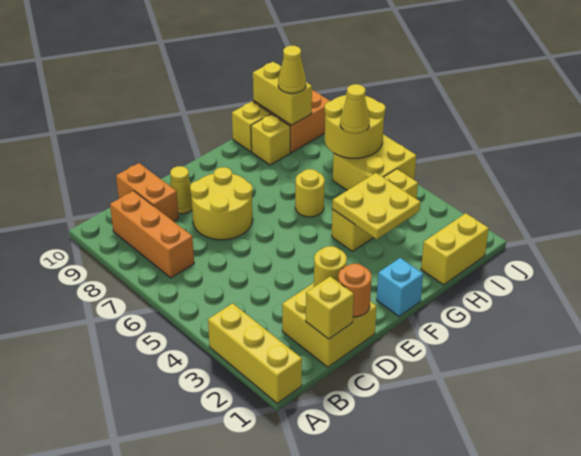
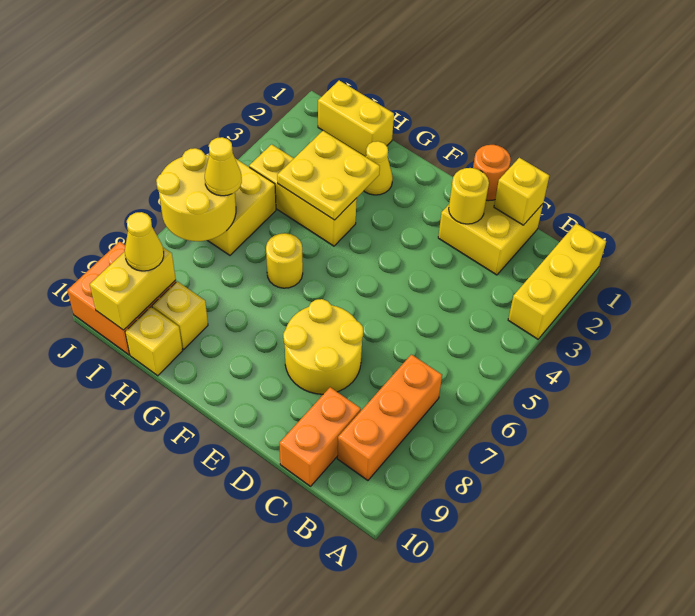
yellow 1x1 cone [170,166,192,214] -> yellow 1x1 cone moved to [364,141,393,195]
cyan 1x1 brick [377,258,423,316] -> none

